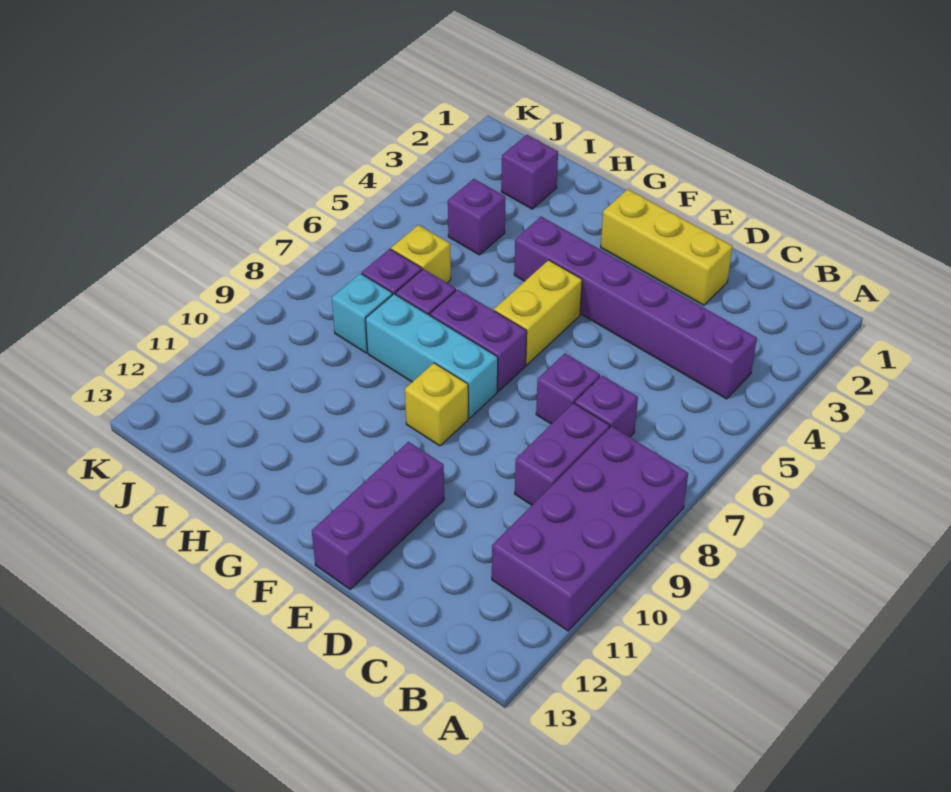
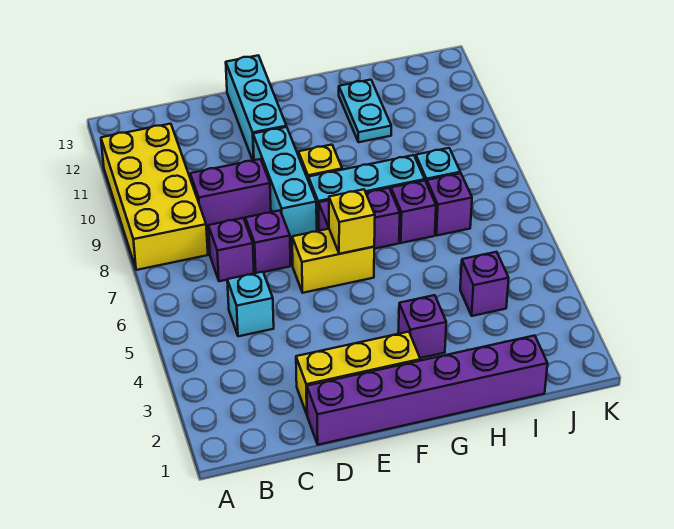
purple 2x4 brick [492,426,688,631] -> yellow 2x4 brick [101,124,208,270]
purple 1x6 brick [514,217,757,399] -> purple 1x6 brick moved to [307,336,548,445]
none -> cyan 1x1 brick [227,272,274,336]
purple 1x2 brick [515,403,610,505] -> purple 1x2 brick turned to [190,159,271,227]
none -> cyan 1x3 brick [253,127,317,238]
purple 1x3 brick [312,442,444,589] -> cyan 1x3 brick [226,55,286,160]
yellow 1x2 brick [494,260,582,365] -> yellow 1x2 brick turned to [292,229,374,293]
none -> cyan 1x2 plate [339,80,391,142]
purple 1x1 brick [501,135,558,209] -> purple 1x1 brick moved to [398,295,446,358]
yellow 1x1 brick [391,225,451,283] -> yellow 1x1 brick moved to [329,189,375,254]

